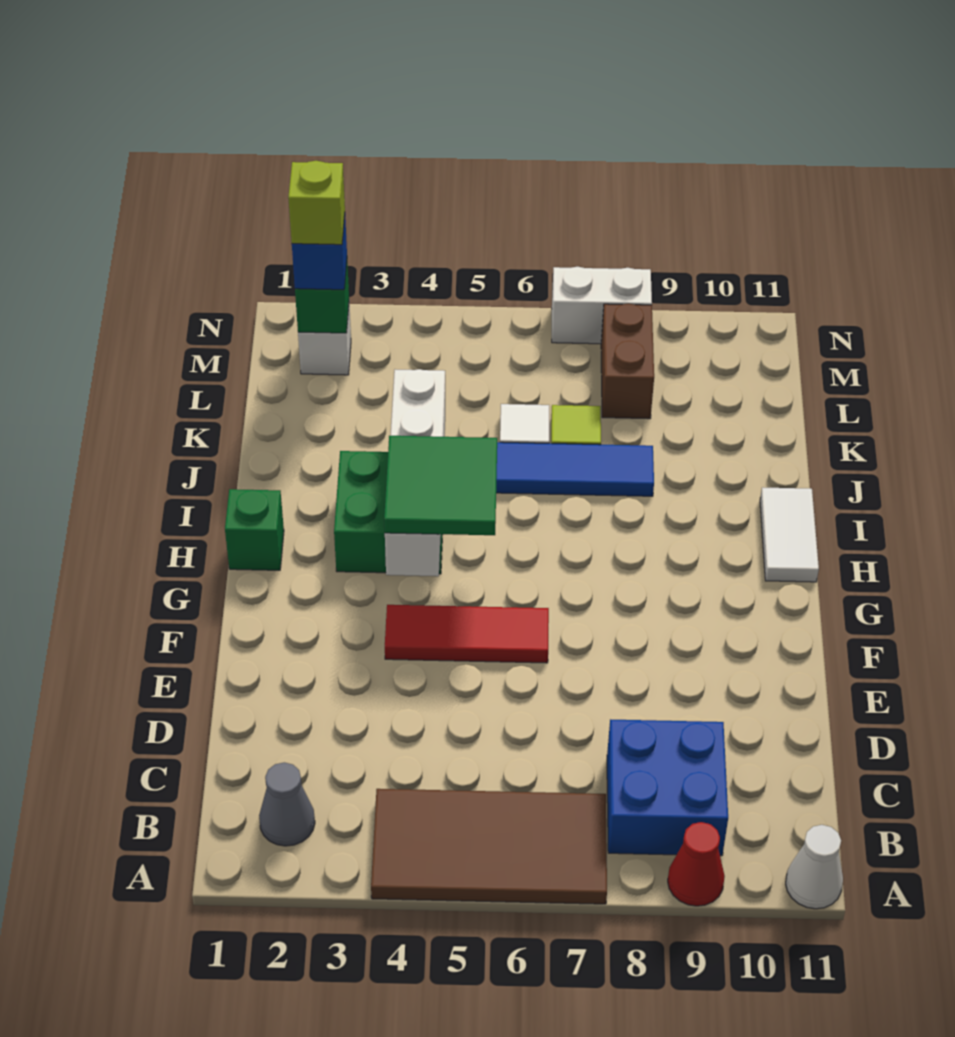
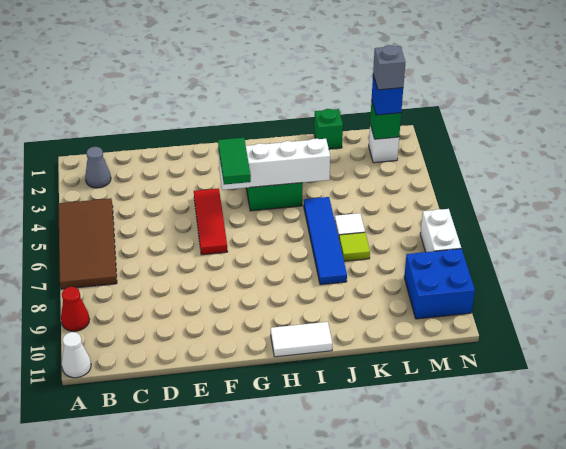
blue 2x2 brick [607,719,728,856] -> blue 2x2 brick moved to [404,249,475,319]
green 2x2 tile [384,436,497,535] -> green 1x2 tile [218,138,251,185]
green 1x1 brick [225,489,284,570] -> green 1x1 brick moved to [314,109,343,149]
brown 1x2 brick [601,303,654,419] -> none
lime 1x1 brick [288,161,345,245] -> grey 1x1 brick [373,45,405,90]

